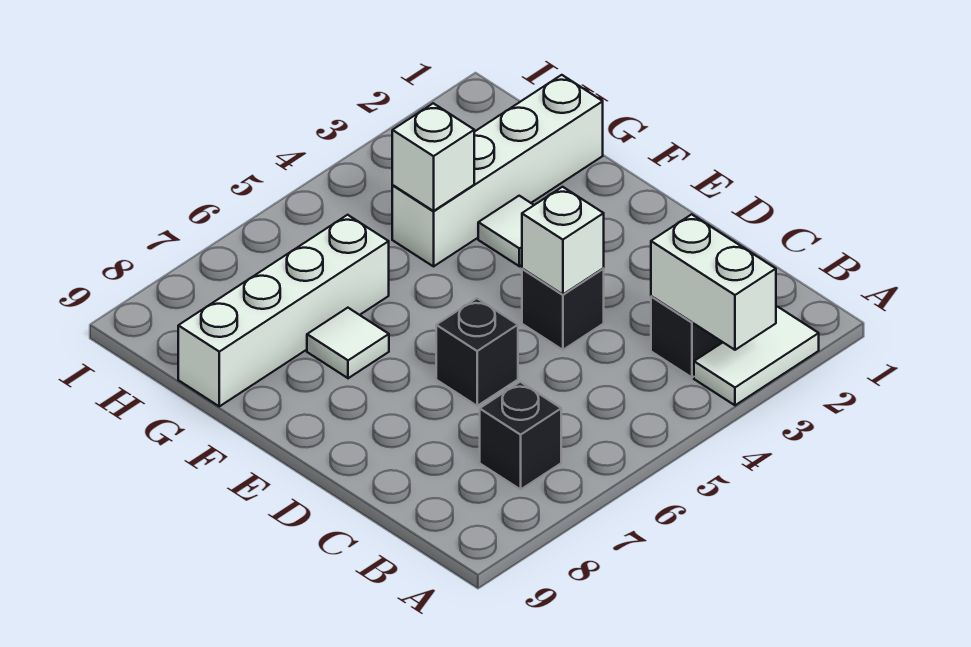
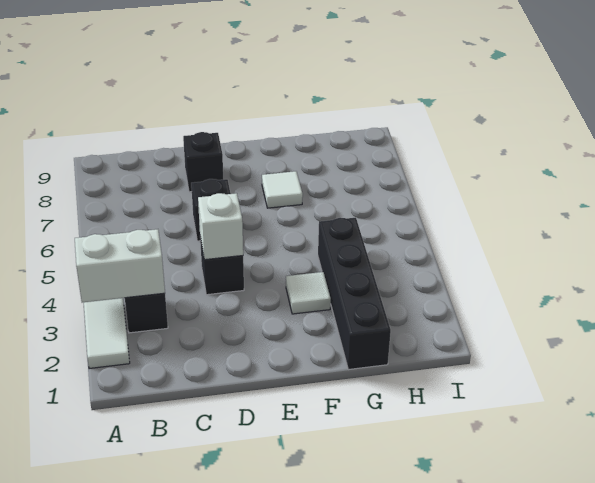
black 1x1 brick [480,382,561,489] -> black 1x1 brick moved to [183,132,223,192]
white 1x4 brick [392,75,603,266] -> black 1x4 brick [318,218,391,369]
white 1x1 brick [392,103,474,211] -> none
white 1x4 brick [178,215,389,406] -> none

